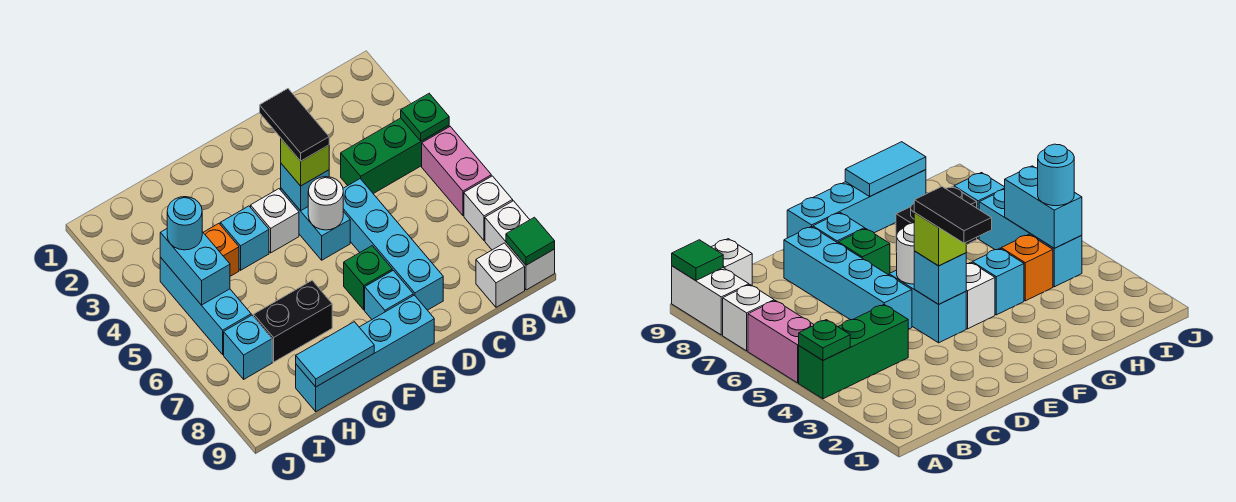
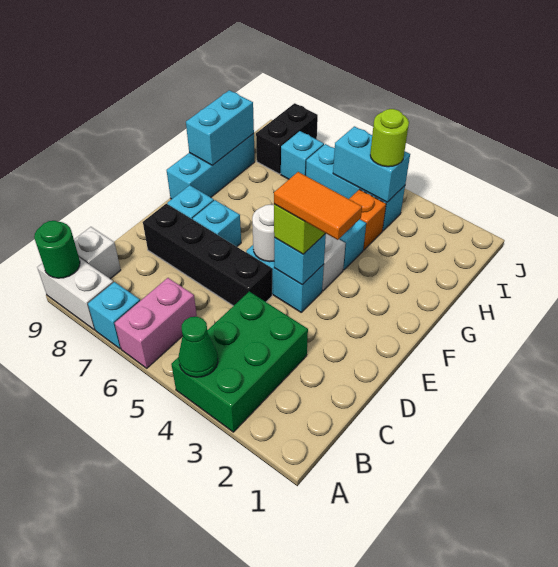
green 1x3 brick [341,118,449,194] -> green 2x3 brick [171,292,308,432]
green 1x1 plate [401,94,449,141] -> green 1x1 cone [179,317,218,377]
pink 1x2 brick [422,127,491,215] -> pink 1x2 brick turned to [115,278,197,368]
white 1x1 brick [464,176,513,240] -> cyan 1x1 brick [88,282,140,349]
green 1x1 tile [506,217,555,265] -> green 1x1 round brick [34,221,80,278]
cyan 1x4 brick [343,179,443,310] -> black 1x4 brick [143,204,272,306]
black 1x2 tile [260,89,329,161] -> orange 1x2 tile [274,172,362,240]
green 1x1 brick [344,246,392,310] -> cyan 1x1 brick [193,200,241,247]
cyan 1x4 brick [296,295,434,412] -> cyan 1x3 brick [167,133,255,199]
black 1x2 brick [254,281,332,362] -> black 1x2 brick moved to [256,103,318,174]
cyan 1x2 tile [296,322,374,387] -> cyan 1x2 brick [186,90,254,165]
cyan 1x1 round brick [167,197,202,250] -> lime 1x1 round brick [370,109,409,167]

